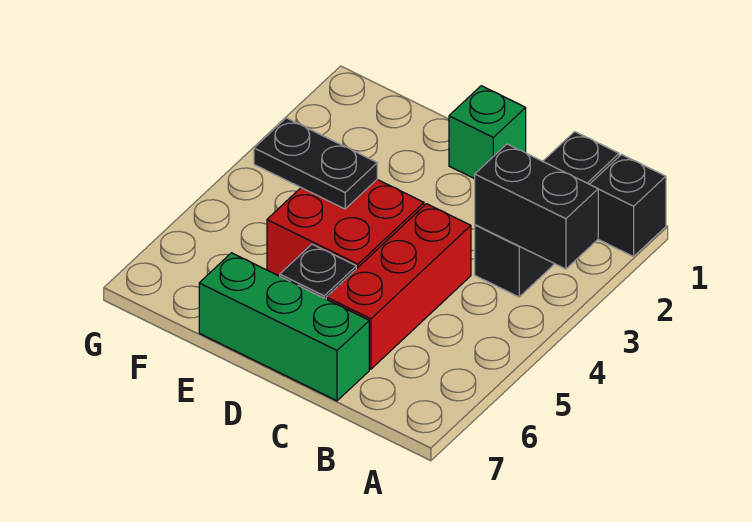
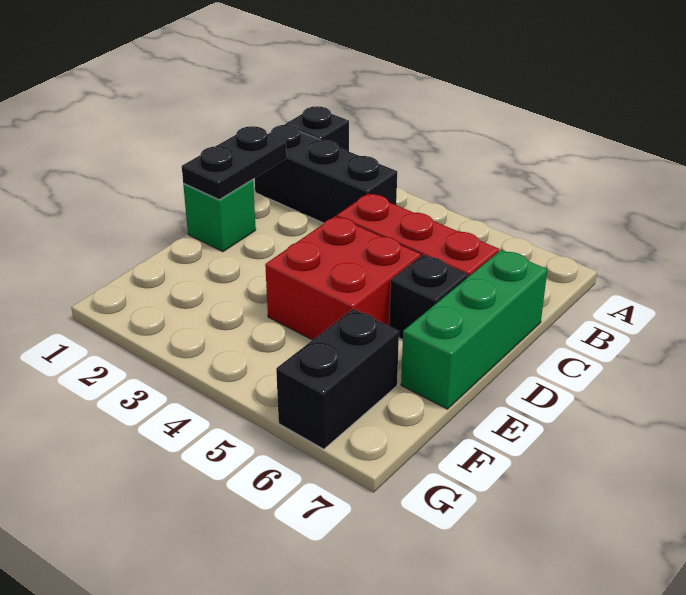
black 1x2 brick [475,144,598,269] -> black 1x2 brick moved to [276,309,399,449]
black 1x2 plate [254,118,377,209] -> black 1x2 plate moved to [182,126,287,199]

